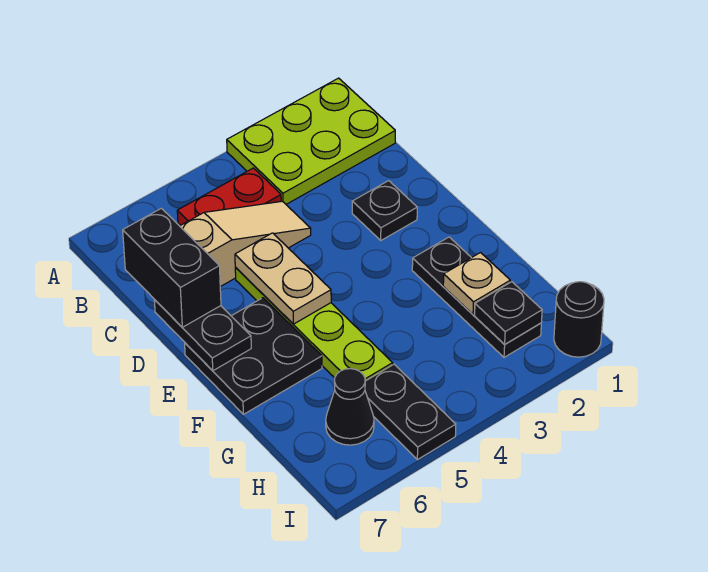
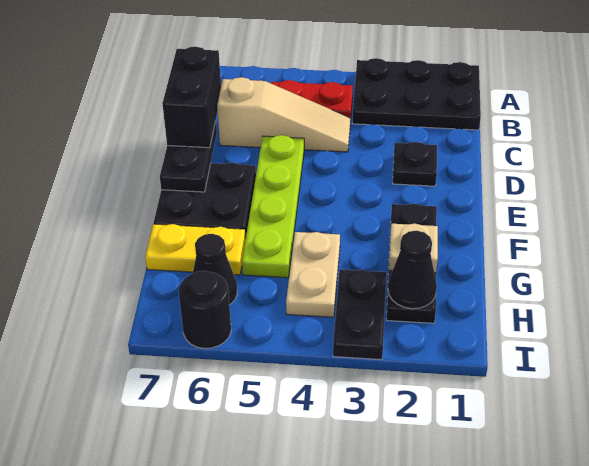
lime 2x3 plate [227,78,395,204] -> black 2x3 plate [352,58,481,130]
tan 1x2 plate [235,233,331,324] -> tan 1x2 plate moved to [286,232,340,317]
none -> yellow 1x2 plate [145,224,246,275]
black 1x1 plate [475,282,542,344] -> black 1x1 cone [388,231,437,309]
black 1x2 plate [365,364,456,460] -> black 1x2 plate moved to [333,270,386,360]
black 1x1 round brick [554,282,604,357] -> black 1x1 round brick moved to [179,271,231,348]

